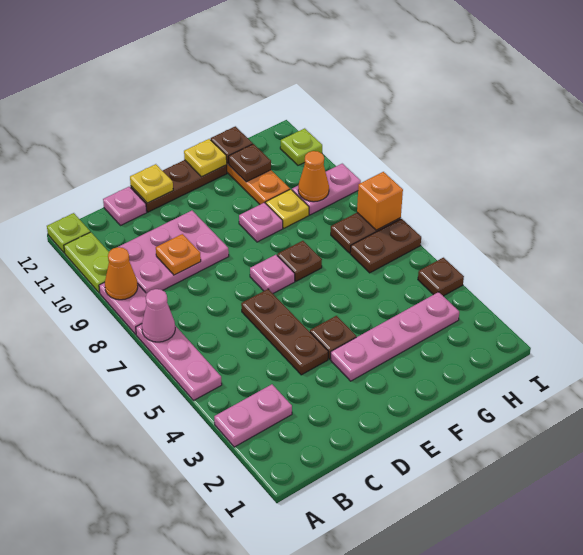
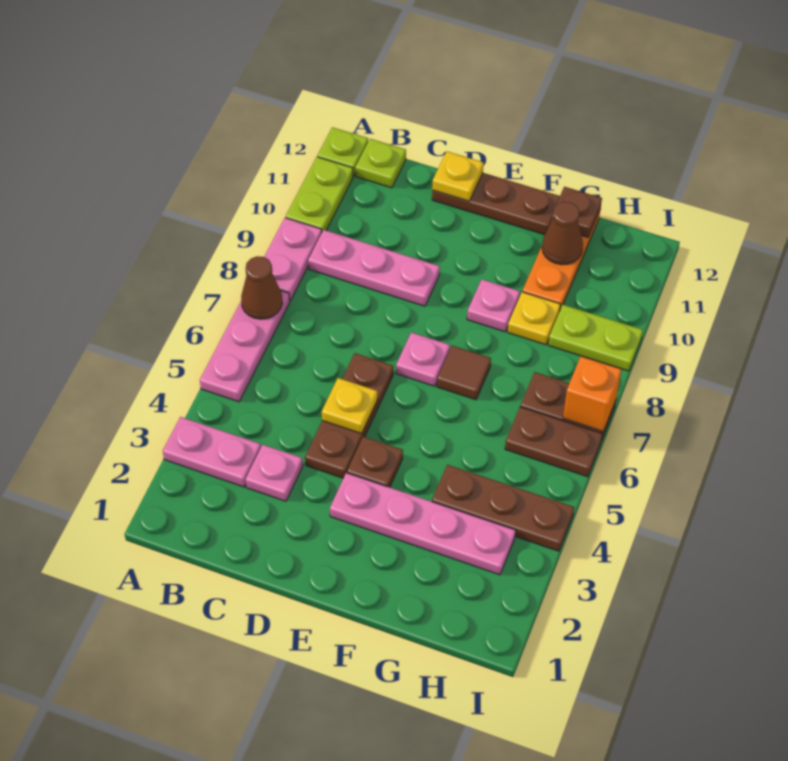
pink 1x1 cone [142,289,175,342] -> brown 1x1 cone [241,256,282,319]
orange 1x1 cone [105,247,138,300] -> none
pink 2x3 plate [119,211,229,294] -> pink 1x3 plate [308,230,440,306]
orange 1x1 plate [156,234,201,275] -> none
pink 1x1 plate [103,187,147,226] -> pink 1x1 plate moved to [245,445,303,501]
brown 1x1 plate [277,241,322,281] -> brown 1x1 tile [437,346,491,400]
yellow 1x1 plate [184,139,227,177] -> yellow 1x1 plate moved to [322,378,377,434]
brown 1x1 plate [229,144,271,182] -> brown 1x1 cone [542,202,583,265]
pink 1x2 plate [292,164,361,215] -> lime 1x2 plate [548,305,643,371]
orange 1x1 cone [298,151,329,202] -> none
brown 1x1 plate [418,258,464,296] -> brown 1x3 plate [432,465,574,551]
lime 1x1 plate [280,128,322,165] -> lime 1x1 plate moved to [355,139,406,188]

